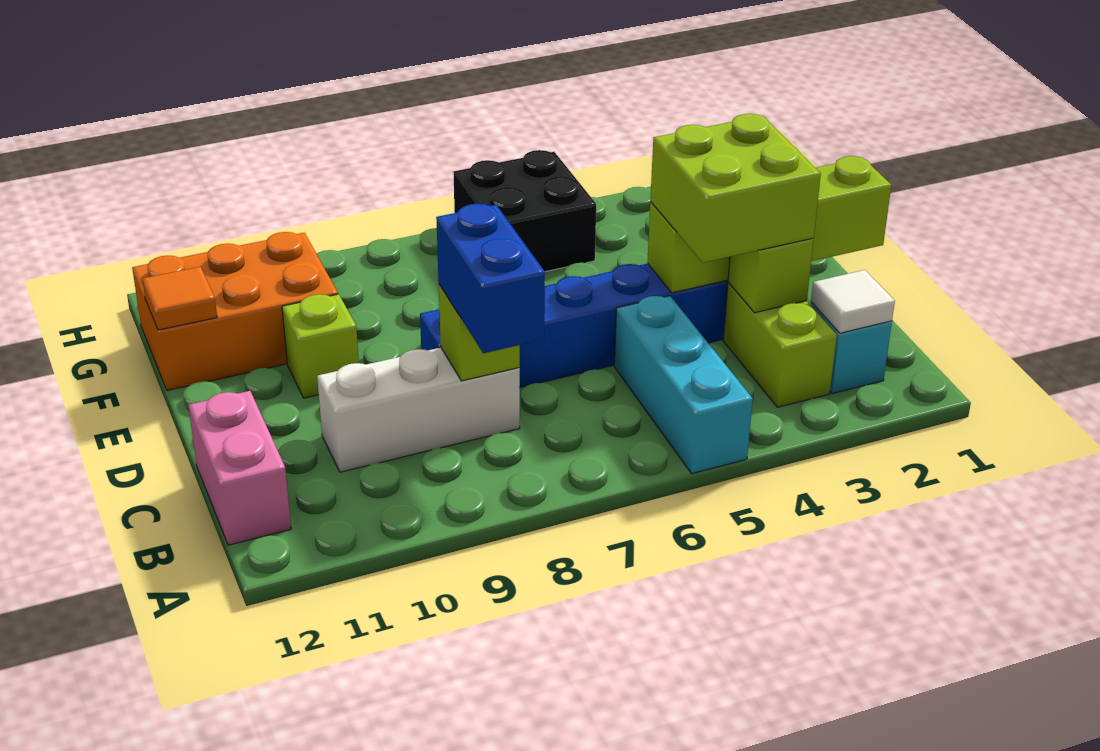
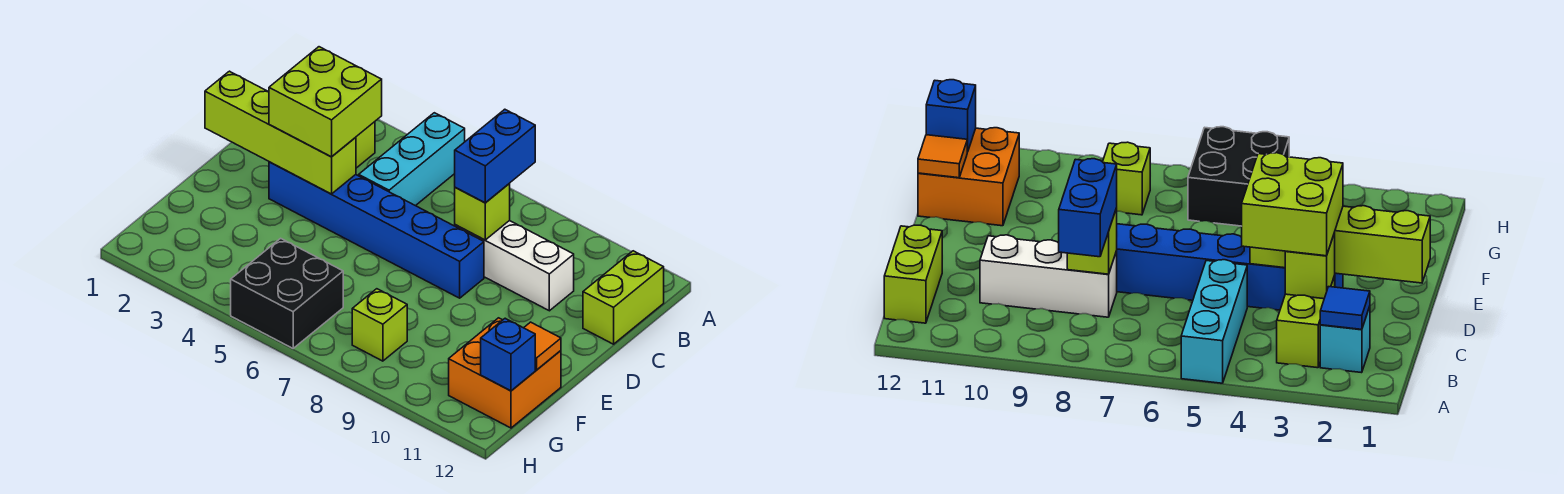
white 1x1 tile [811,270,895,333] -> blue 1x1 tile [1320,287,1370,329]
pink 1x2 brick [188,391,291,545] -> lime 1x2 brick [583,251,664,344]
lime 1x1 brick [282,294,359,398] -> lime 1x1 brick moved to [352,289,407,361]
orange 2x3 brick [132,232,338,391] -> orange 2x2 brick [449,318,561,428]
none -> blue 1x1 brick [481,318,535,391]

